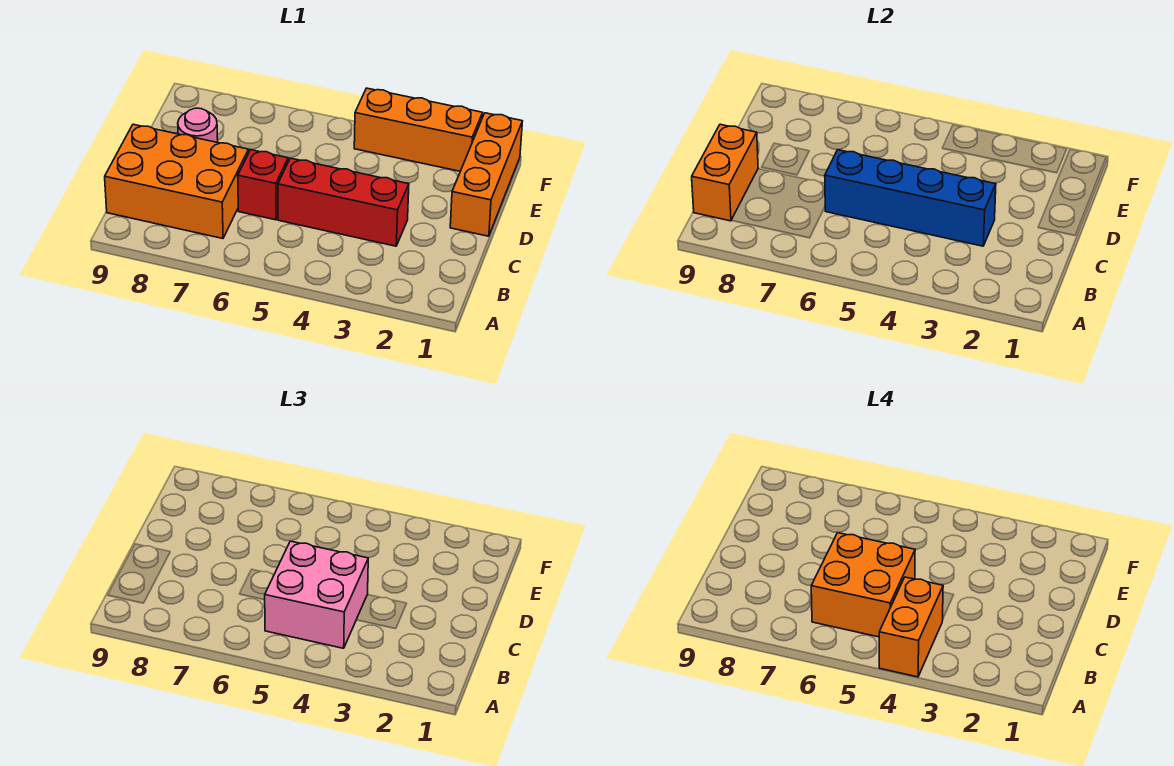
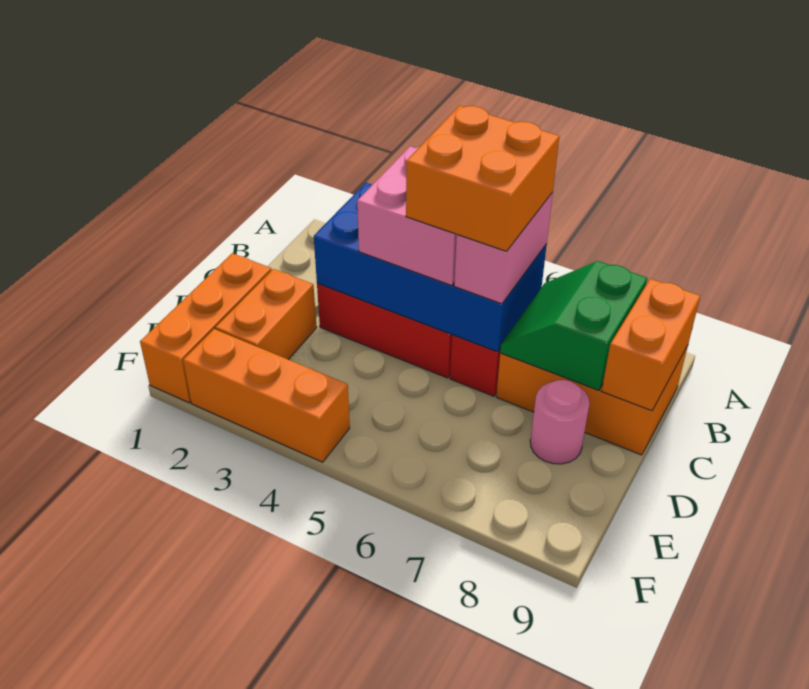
orange 1x2 brick [879,577,943,677] -> orange 1x2 brick moved to [215,269,317,359]
none -> pink 1x2 brick [454,192,553,304]
none -> green 2x2 slope [500,261,647,390]
blue 1x4 brick [825,150,996,246] -> blue 2x4 brick [314,183,547,352]

